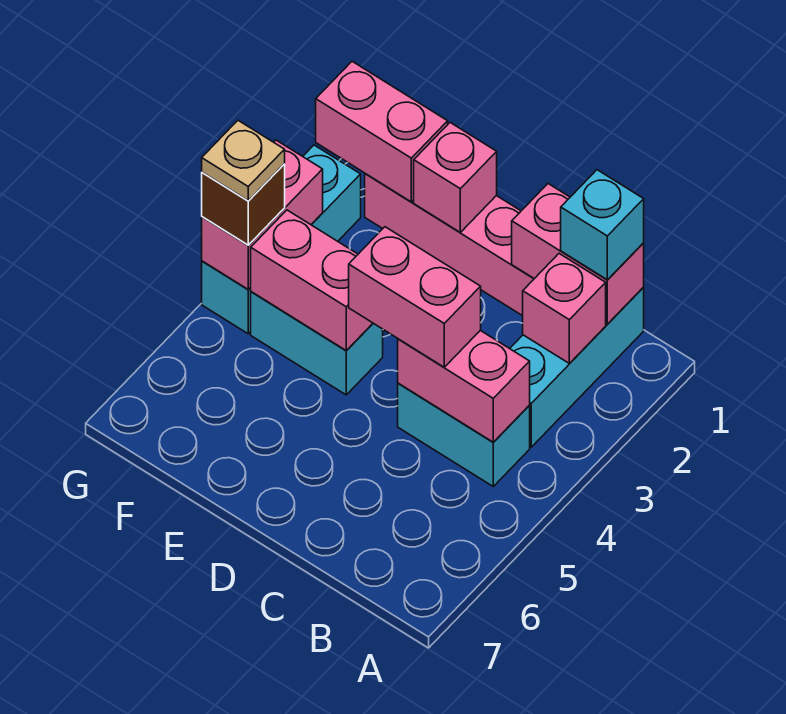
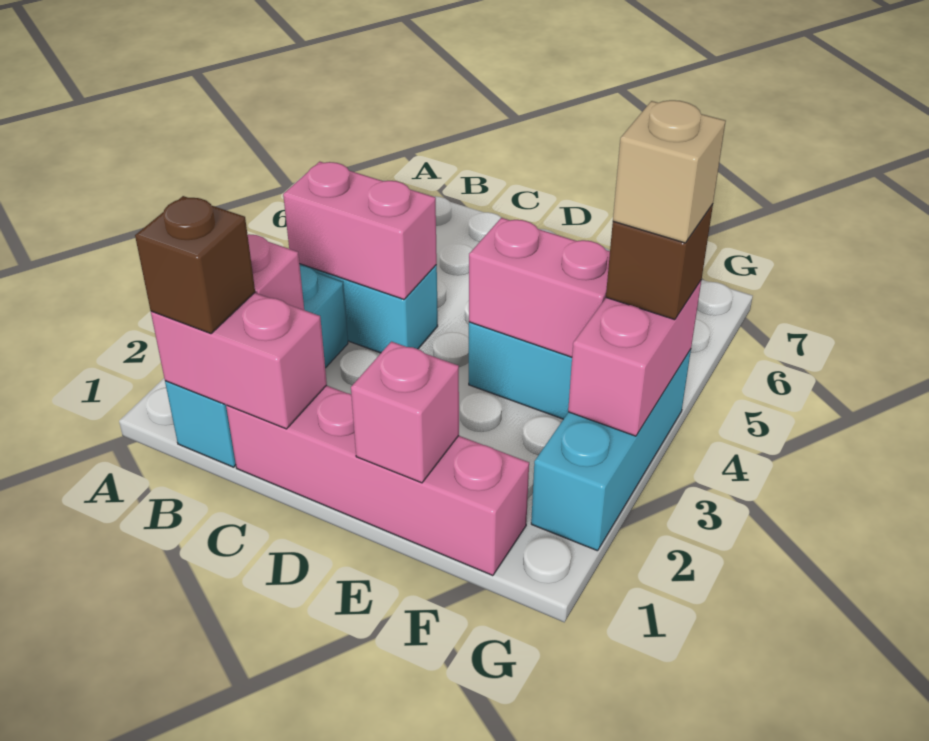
cyan 1x1 brick [561,170,644,280] -> brown 1x1 brick [135,196,255,334]
pink 1x2 brick [349,227,481,367] -> none
pink 1x2 brick [316,61,448,202] -> none
tan 1x1 plate [202,121,285,201] -> tan 1x1 brick [613,100,726,243]

